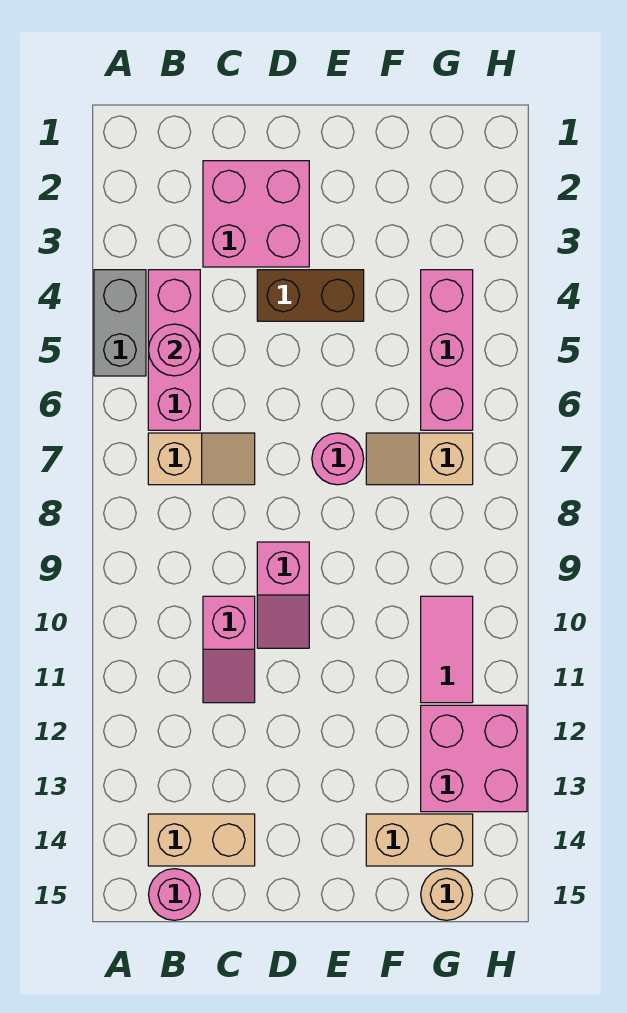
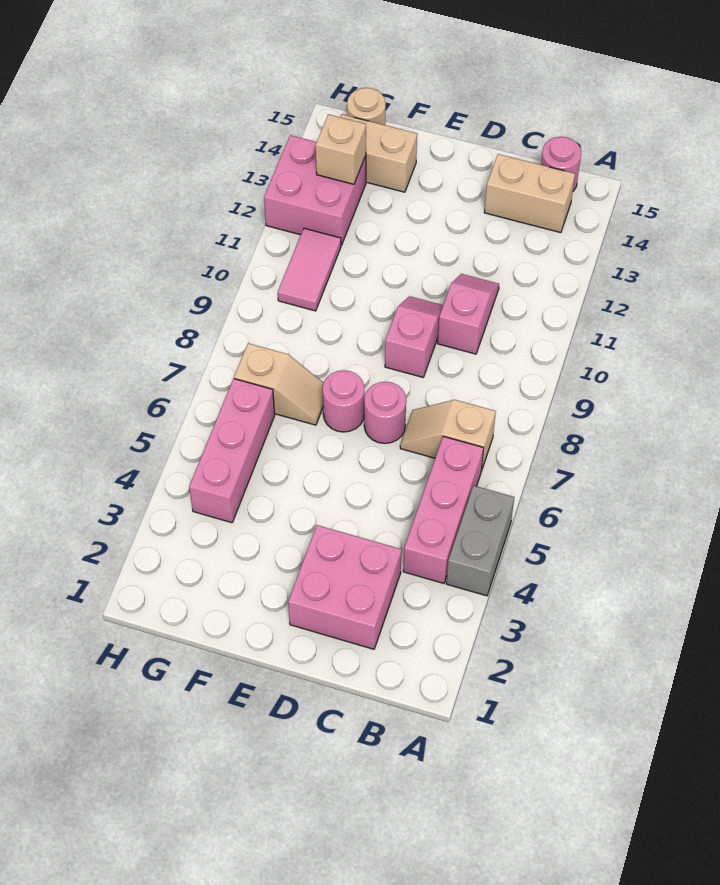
pink 1x1 round brick [148,324,200,376] -> pink 1x1 round brick moved to [364,382,406,443]
brown 1x2 brick [257,270,364,321] -> none
none -> tan 1x1 brick [316,114,366,184]

